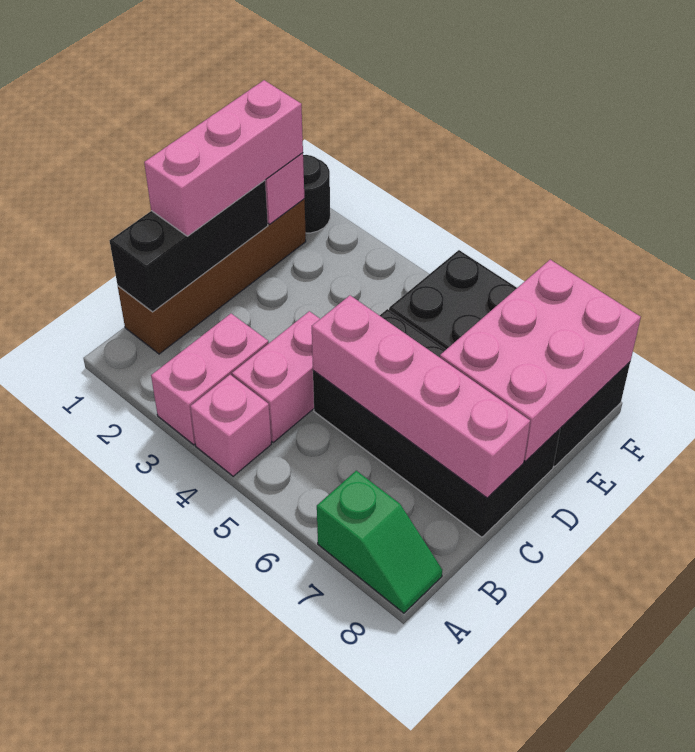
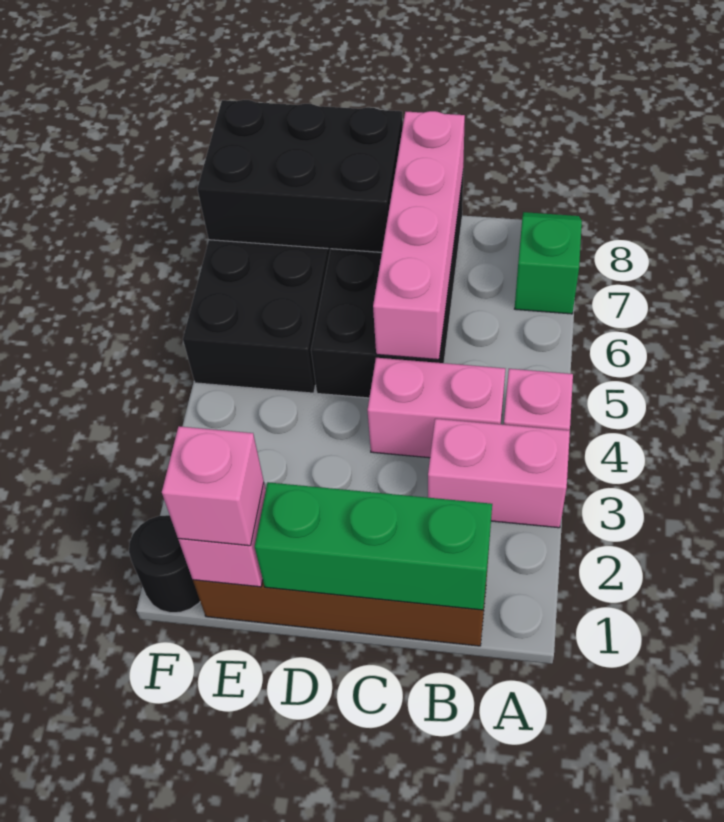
black 1x3 brick [110,180,268,312] -> green 1x3 brick [255,482,492,610]
pink 1x3 brick [144,80,303,236] -> pink 1x1 brick [162,426,264,546]
pink 2x3 brick [440,260,641,461] -> black 2x3 brick [197,100,403,252]

